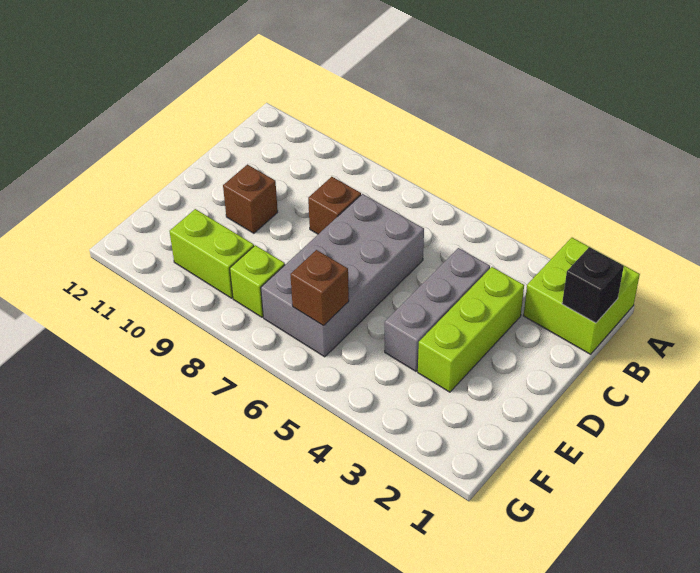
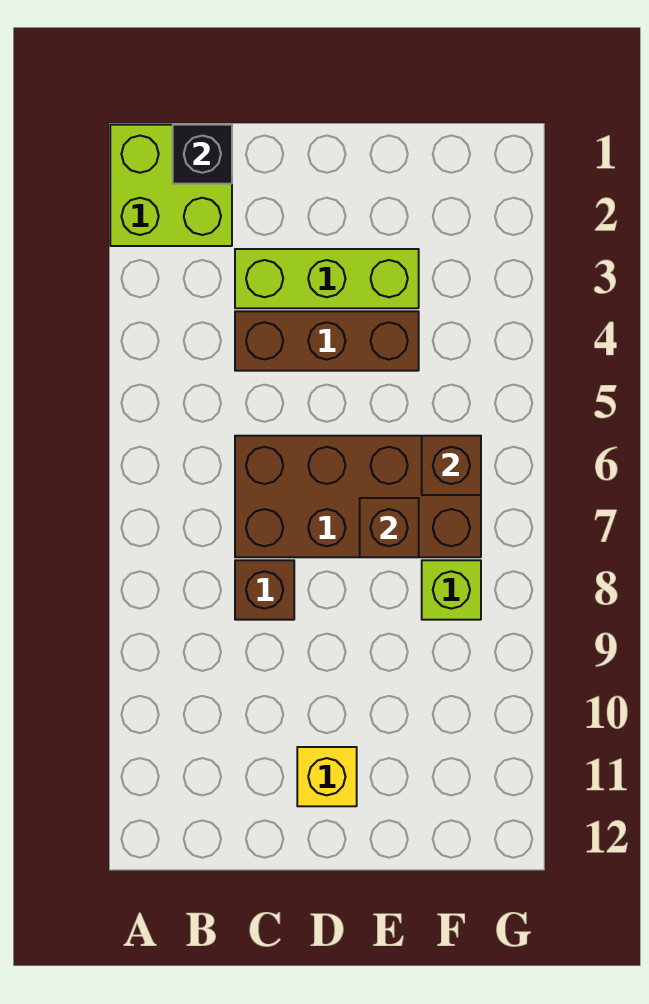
grey 1x3 brick [385,248,490,371] -> brown 1x3 brick [235,311,419,371]
grey 2x4 brick [261,194,424,357] -> brown 2x4 brick [235,436,481,557]
brown 1x1 brick [223,165,278,233] -> brown 1x1 brick moved to [360,498,419,557]
none -> yellow 1x1 brick [297,747,357,806]
lime 1x2 brick [170,209,254,298] -> none

